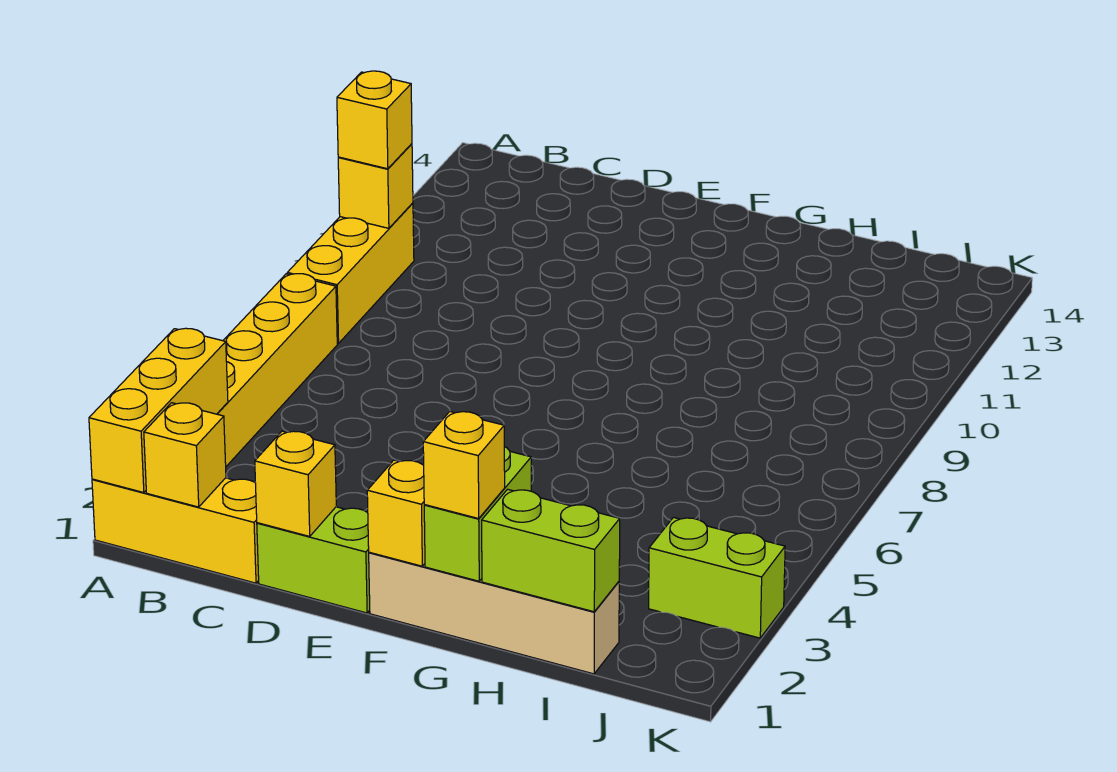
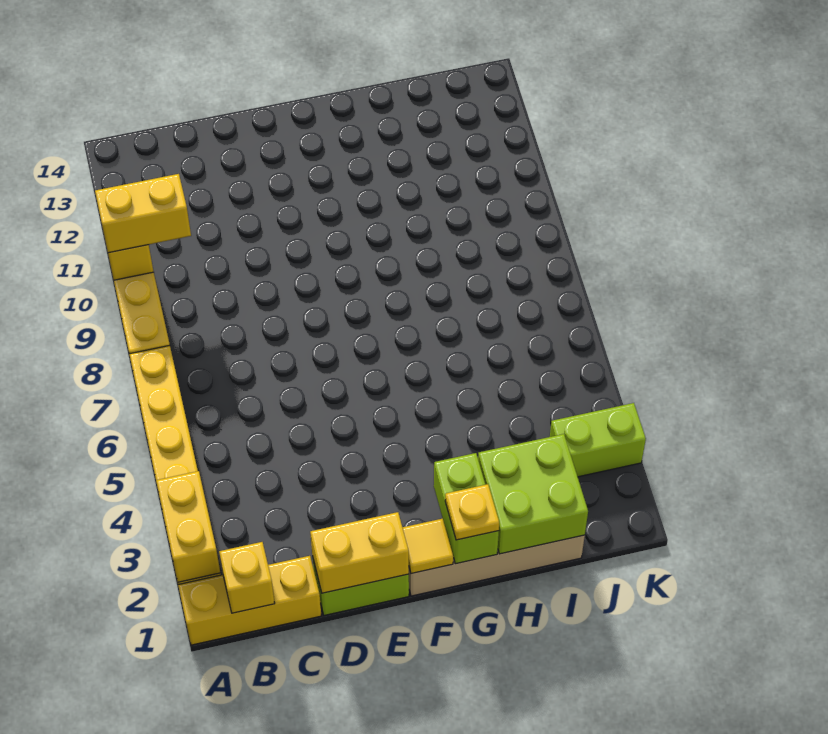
yellow 1x3 brick [89,328,228,493] -> yellow 1x2 brick [156,471,220,582]
yellow 1x1 brick [337,71,412,169] -> yellow 1x2 brick [95,174,191,253]
yellow 1x1 brick [255,431,336,536] -> yellow 1x2 brick [310,512,409,593]
yellow 1x1 brick [367,460,425,566] -> yellow 1x1 tile [403,519,453,574]
yellow 1x1 brick [423,412,505,519] -> yellow 1x1 plate [445,484,499,540]
lime 1x2 brick [482,489,620,612] -> lime 2x2 brick [478,434,588,554]

